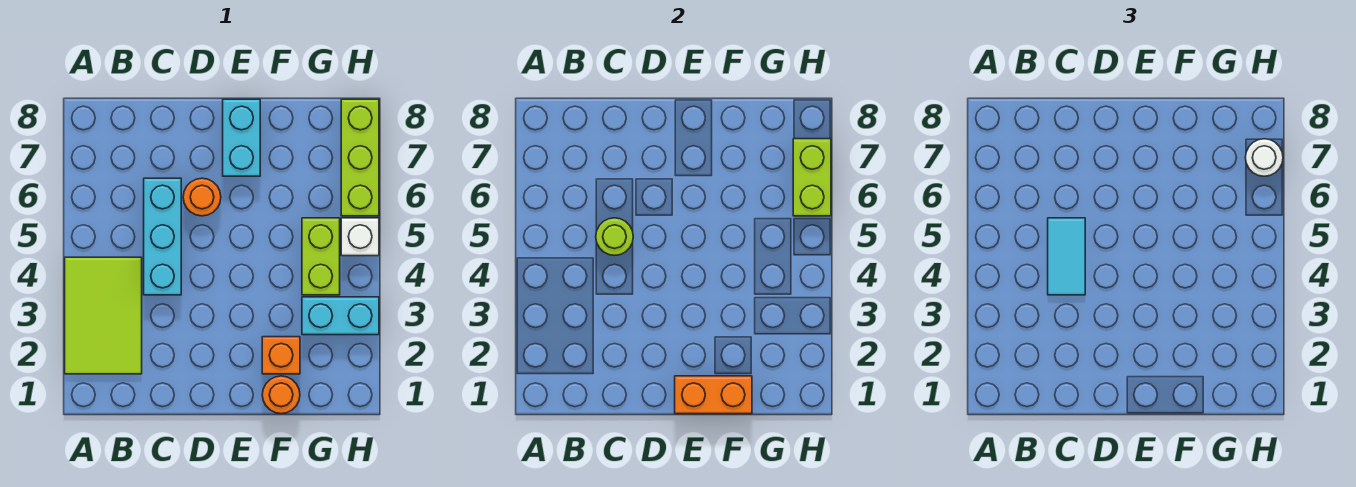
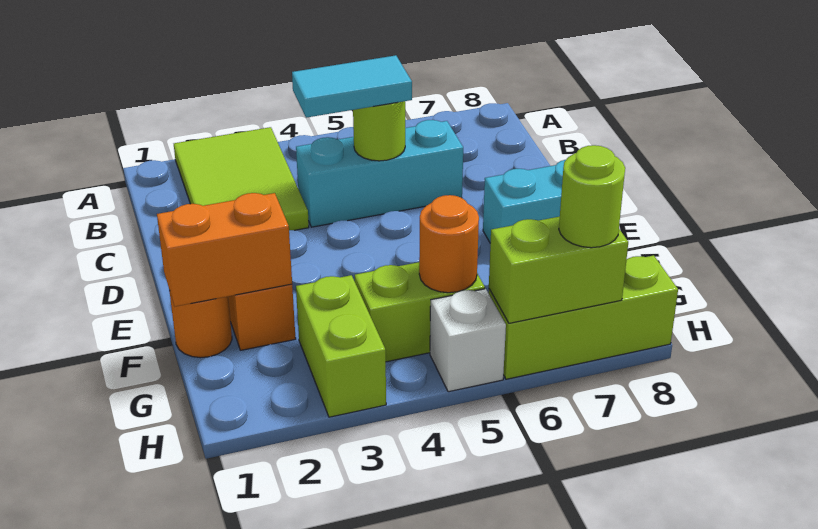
lime 2x3 tile [65,257,142,374] -> lime 2x3 tile turned to [174,127,309,230]
orange 1x1 round brick [183,178,221,216] -> orange 1x1 round brick moved to [419,195,479,293]
orange 1x2 brick [675,376,752,414] -> orange 1x2 brick turned to [157,193,292,307]
cyan 1x2 brick [302,297,379,335] -> lime 1x2 brick [296,275,386,417]
white 1x1 round brick [1245,139,1283,176] -> lime 1x1 round brick [559,145,625,248]

